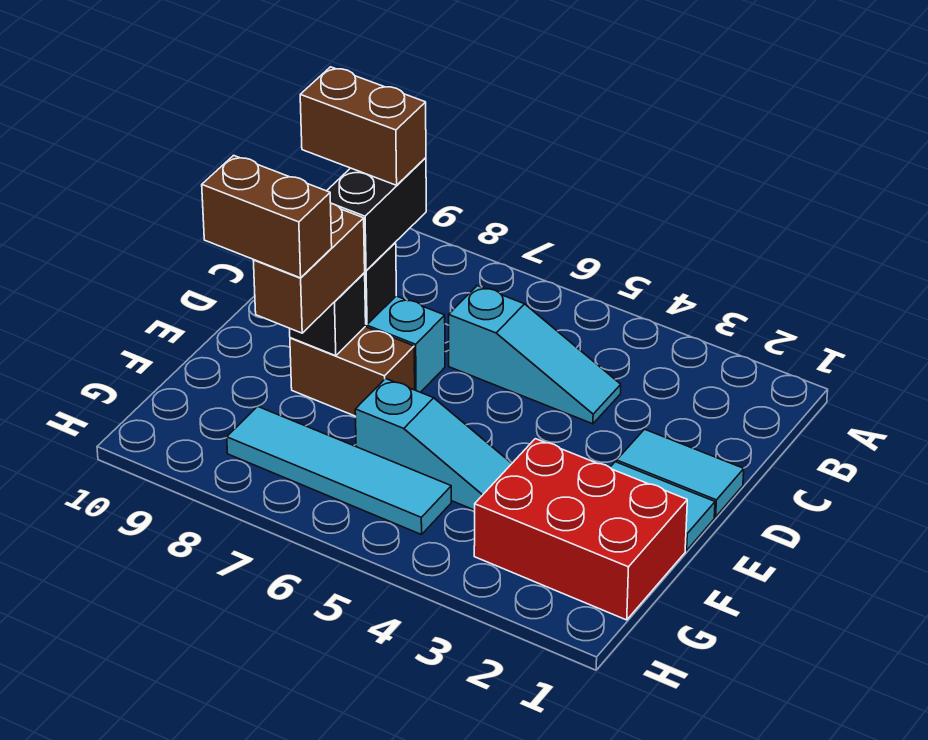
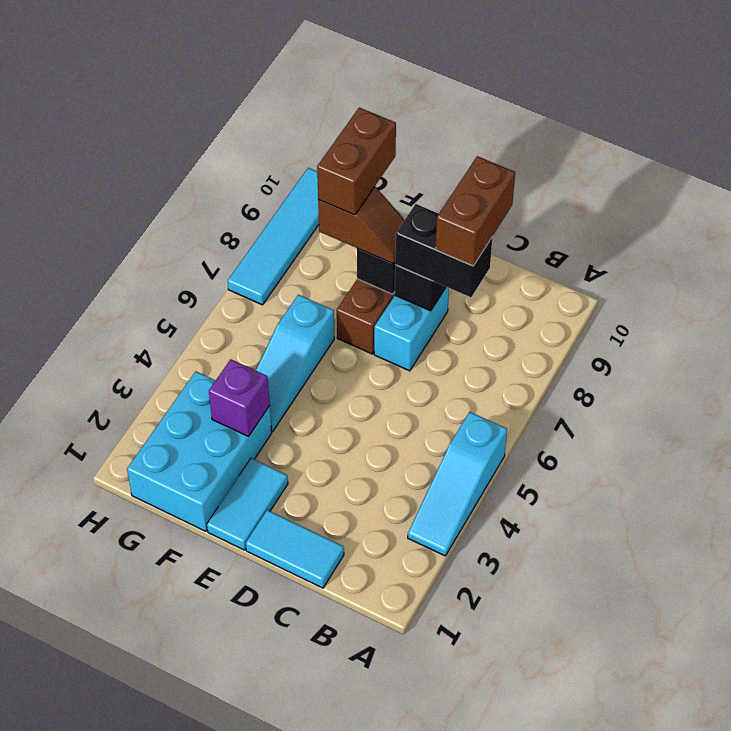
cyan 1x3 slope [449,286,621,424] -> cyan 1x3 slope moved to [408,412,507,556]
cyan 1x2 tile [617,429,744,517] -> cyan 1x2 tile turned to [246,510,344,588]
brown 1x2 brick [253,204,365,333] -> brown 1x2 slope [318,187,405,264]
red 2x3 brick [474,439,687,620] -> cyan 2x3 brick [127,372,272,531]
none -> purple 1x1 brick [209,359,270,436]
cyan 1x4 tile [227,406,451,535] -> cyan 1x4 tile moved to [228,168,319,305]

